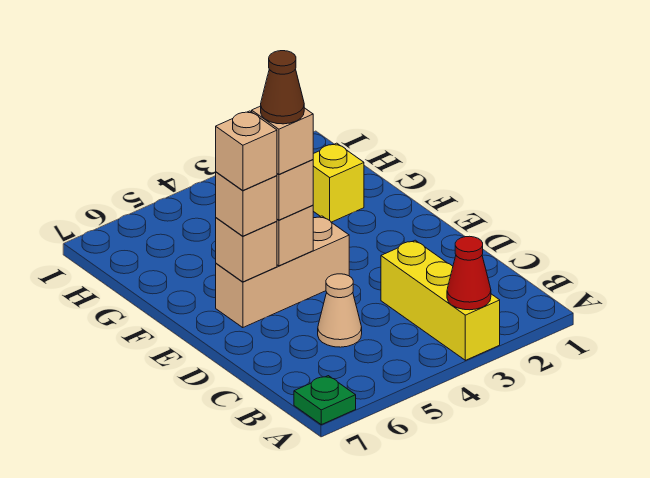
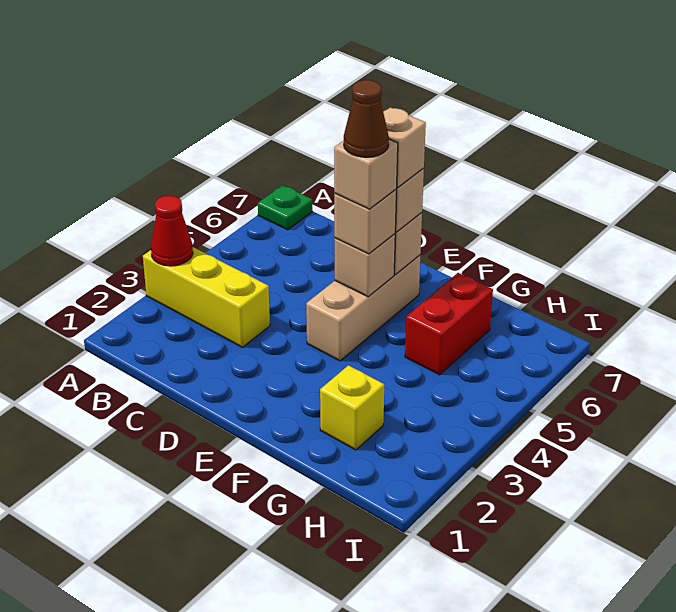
tan 1x1 cone [318,274,362,347] -> none
none -> red 1x2 brick [405,273,493,375]

